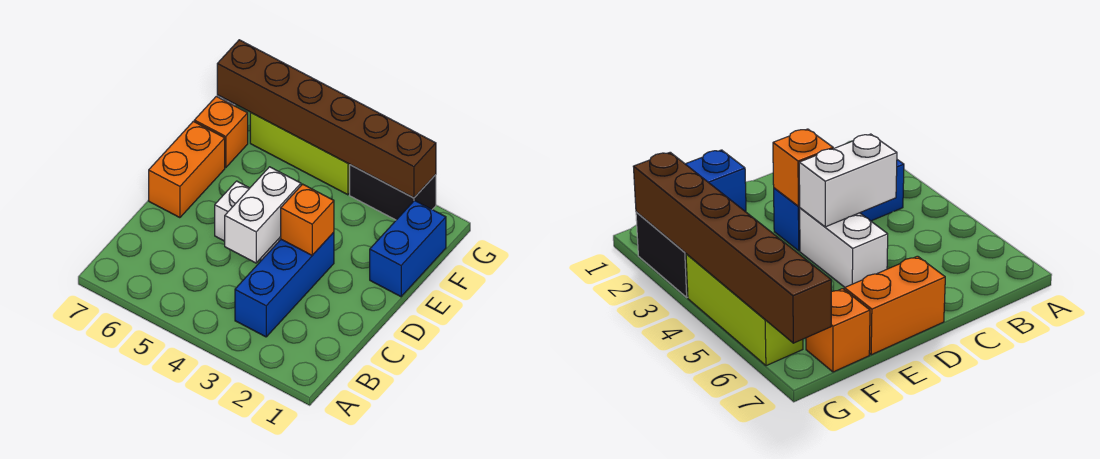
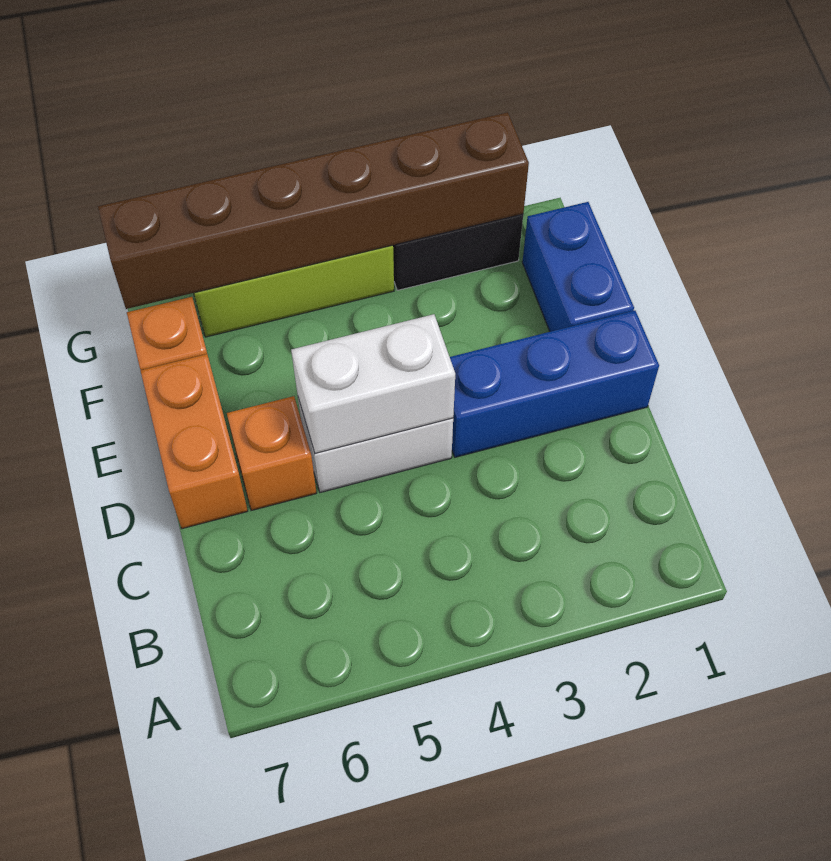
blue 1x3 brick [235,232,334,337] -> blue 1x3 brick turned to [450,311,659,457]
white 1x2 brick [225,167,301,263] -> white 1x2 brick turned to [291,314,455,453]
orange 1x1 brick [281,184,334,255] -> orange 1x1 brick moved to [227,396,316,511]

